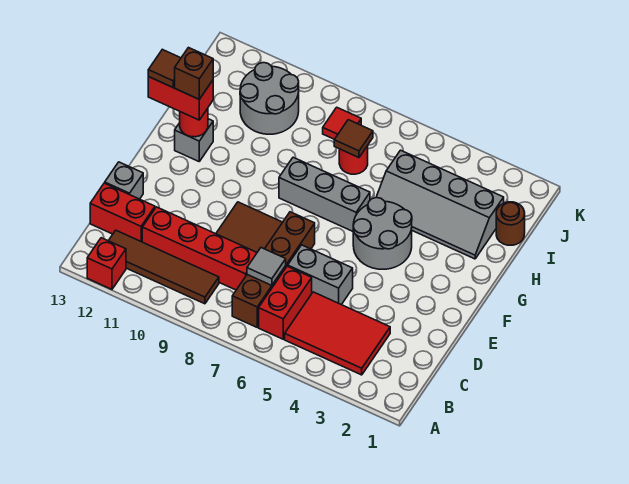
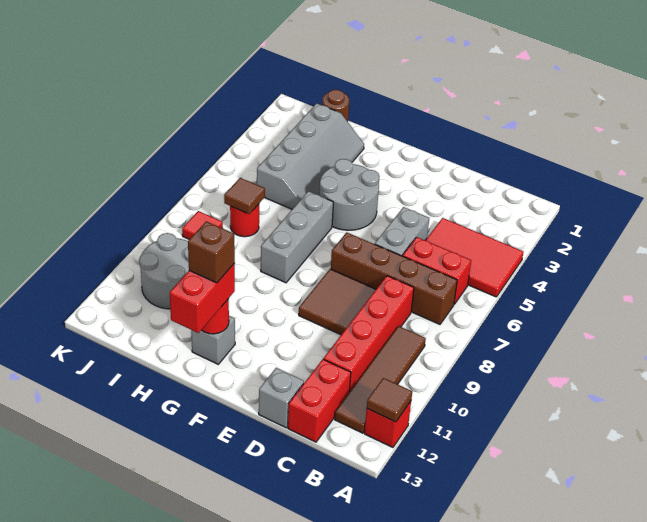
red 2x3 tile [285,292,390,375] -> red 2x3 tile turned to [425,218,523,297]
grey 1x1 tile [247,248,286,285] -> none
brown 1x1 tile [148,49,181,87] -> brown 1x1 tile moved to [367,378,412,422]

